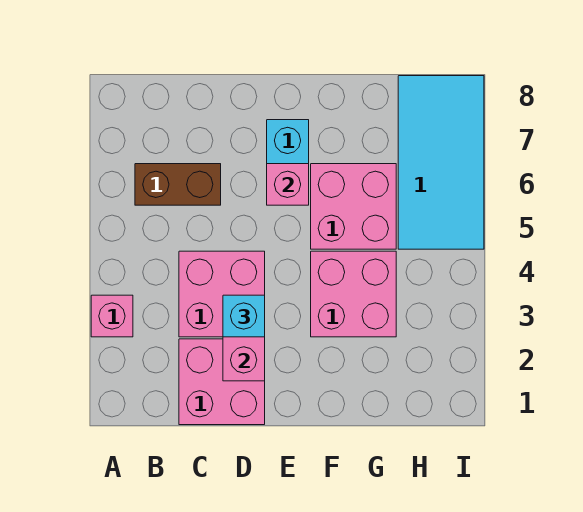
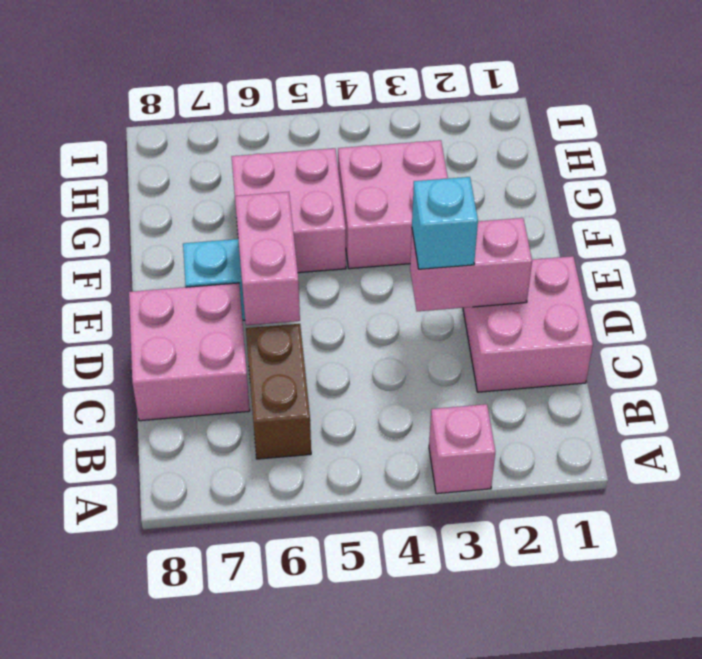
pink 2x2 brick [179,251,265,337] -> pink 2x2 brick moved to [129,283,250,421]
pink 1x1 brick [267,164,309,205] -> pink 1x2 brick [235,192,300,325]
cyan 2x4 tile [398,76,484,249] -> none

